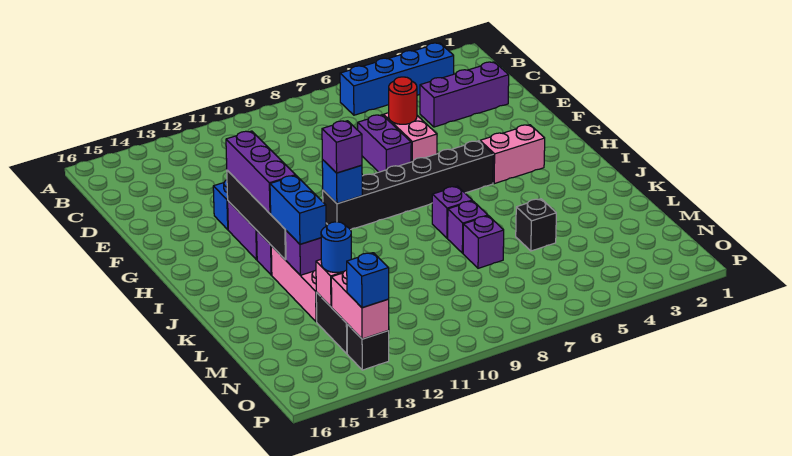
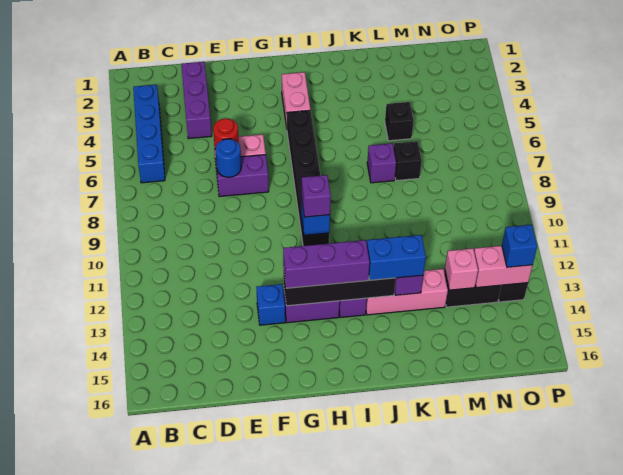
purple 1x1 brick [432,186,472,238] -> none
purple 1x1 brick [463,216,504,268] -> black 1x1 brick [393,141,422,181]
blue 1x1 round brick [321,222,351,272] -> blue 1x1 round brick moved to [215,139,241,177]

